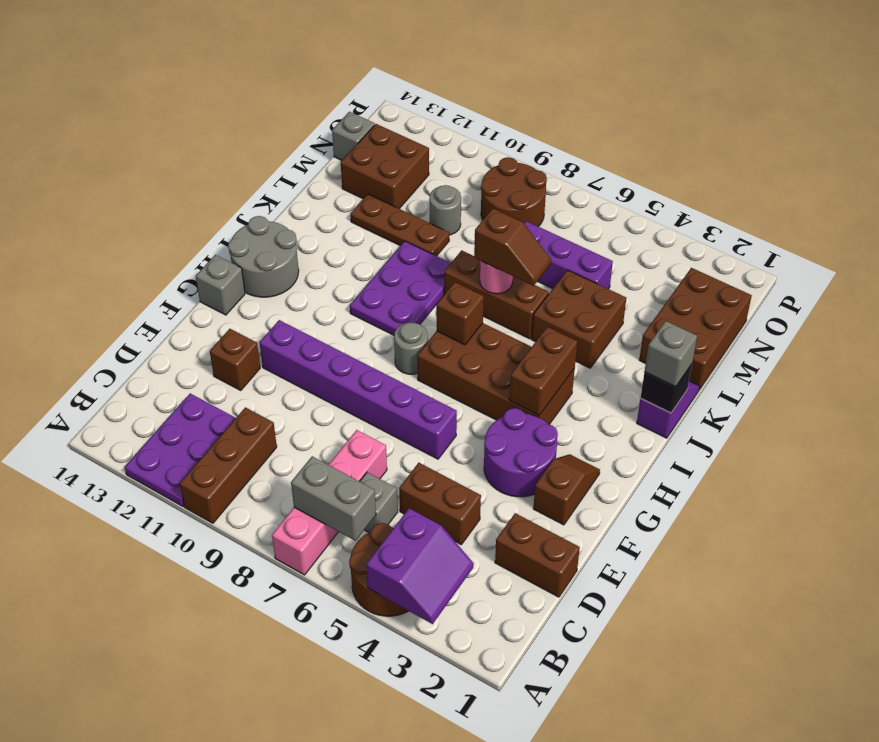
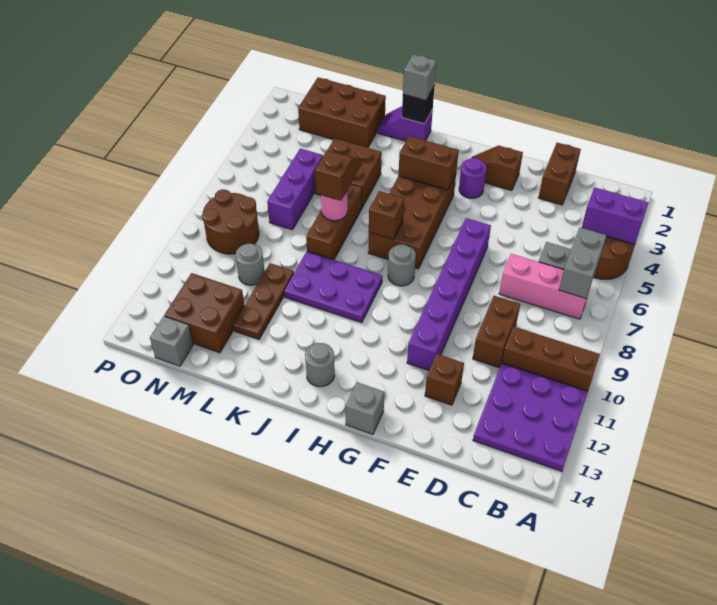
pink 1x4 brick [272,430,387,575] -> pink 1x3 brick [499,254,591,319]
purple 2x3 plate [125,393,236,506] -> purple 3x3 plate [473,363,588,471]
brown 1x2 brick [399,463,481,544] -> brown 1x2 brick moved to [473,296,520,368]
purple 2x2 round brick [484,408,558,497] -> purple 1x1 round brick [459,158,487,198]
grey 2x2 round brick [228,216,299,297] -> grey 1x1 round brick [305,343,335,387]

